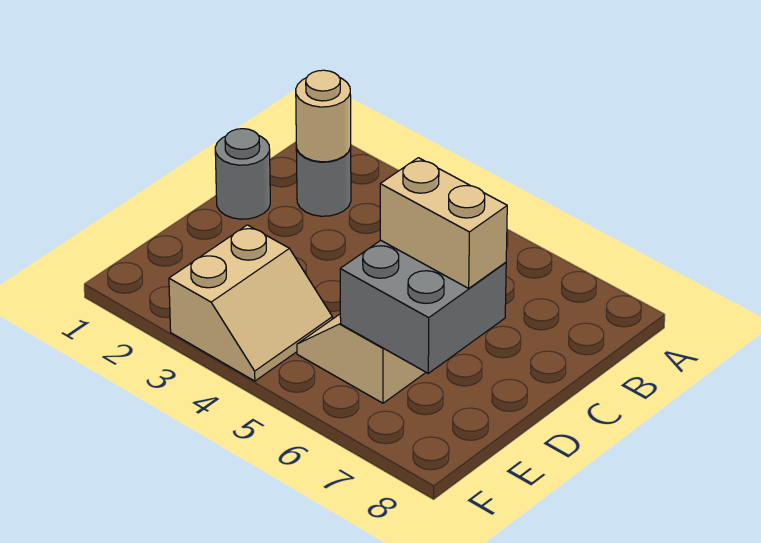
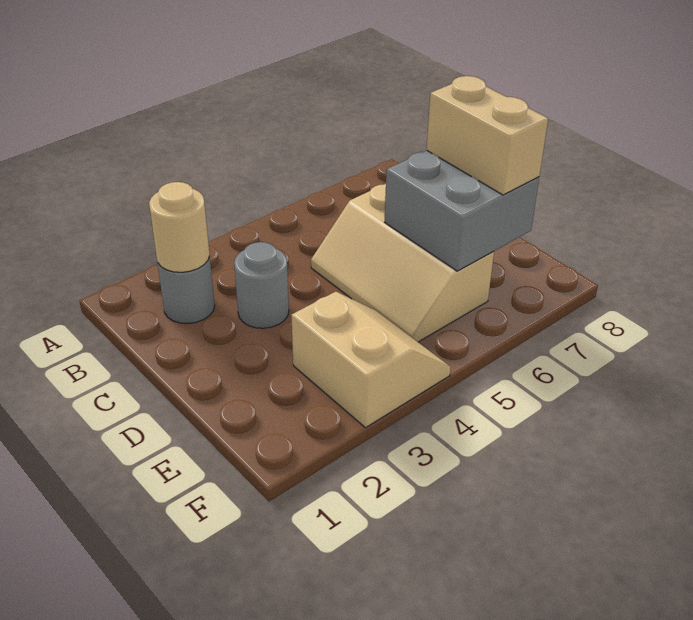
grey 1x1 round brick [215,129,270,219] -> grey 1x1 round brick moved to [234,242,289,328]
tan 1x2 brick [380,158,507,288] -> tan 1x2 brick turned to [427,76,548,195]

